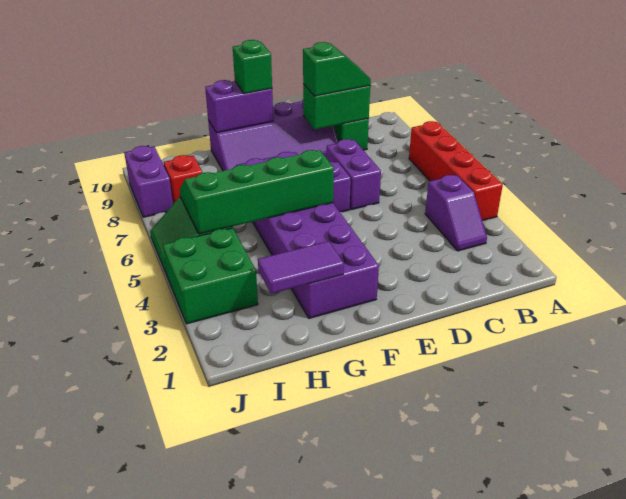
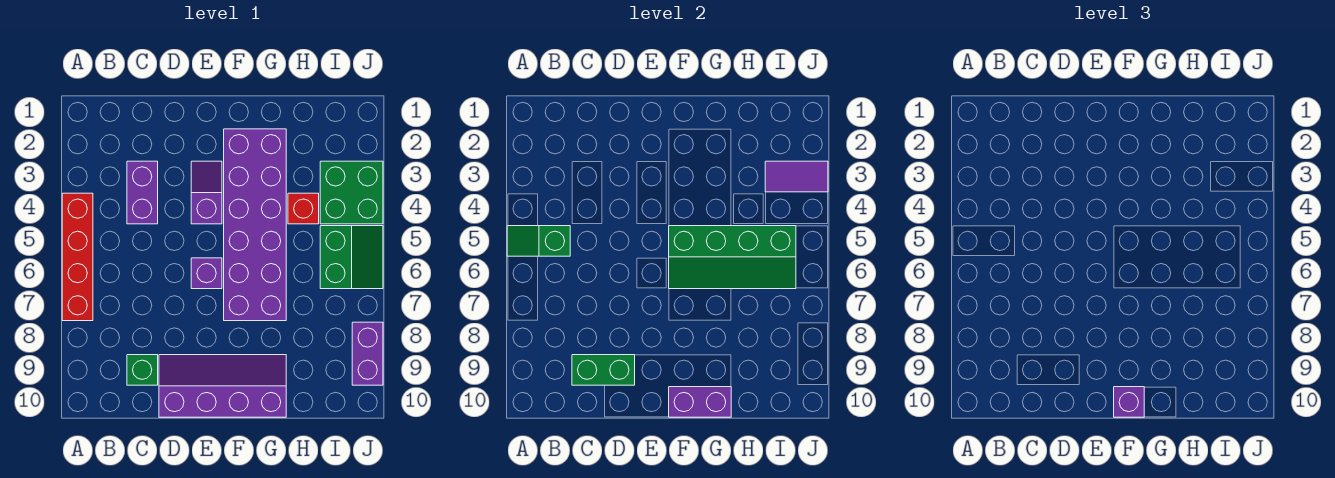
purple 1x2 slope [425,175,487,251] -> purple 1x2 slope moved to [191,161,222,224]
green 1x2 slope [303,42,371,96] -> green 1x2 slope moved to [507,226,570,256]
purple 1x2 brick [327,139,381,210] -> purple 1x2 brick moved to [127,161,158,224]
green 1x1 brick [233,40,272,94] -> purple 1x1 brick [1114,387,1144,417]
purple 1x2 tile [258,241,344,294] -> purple 1x2 tile moved to [765,161,828,192]
red 1x1 brick [164,155,202,204] -> red 1x1 brick moved to [288,193,319,224]

